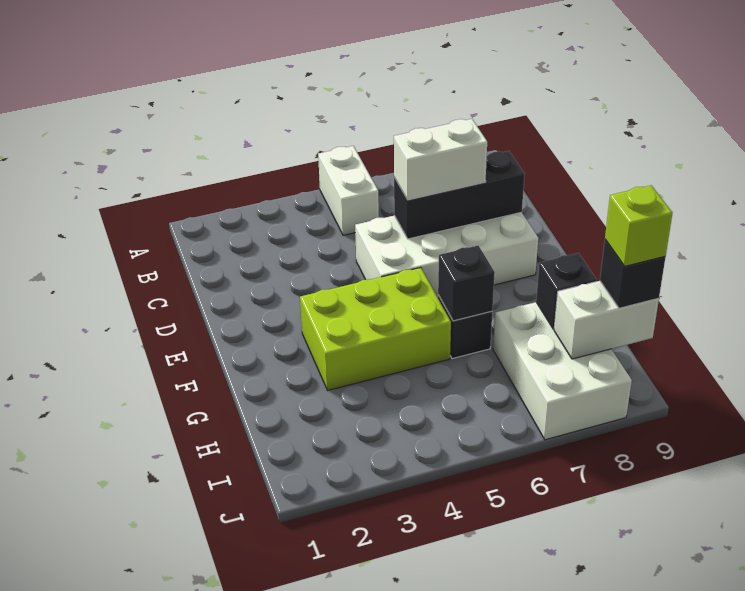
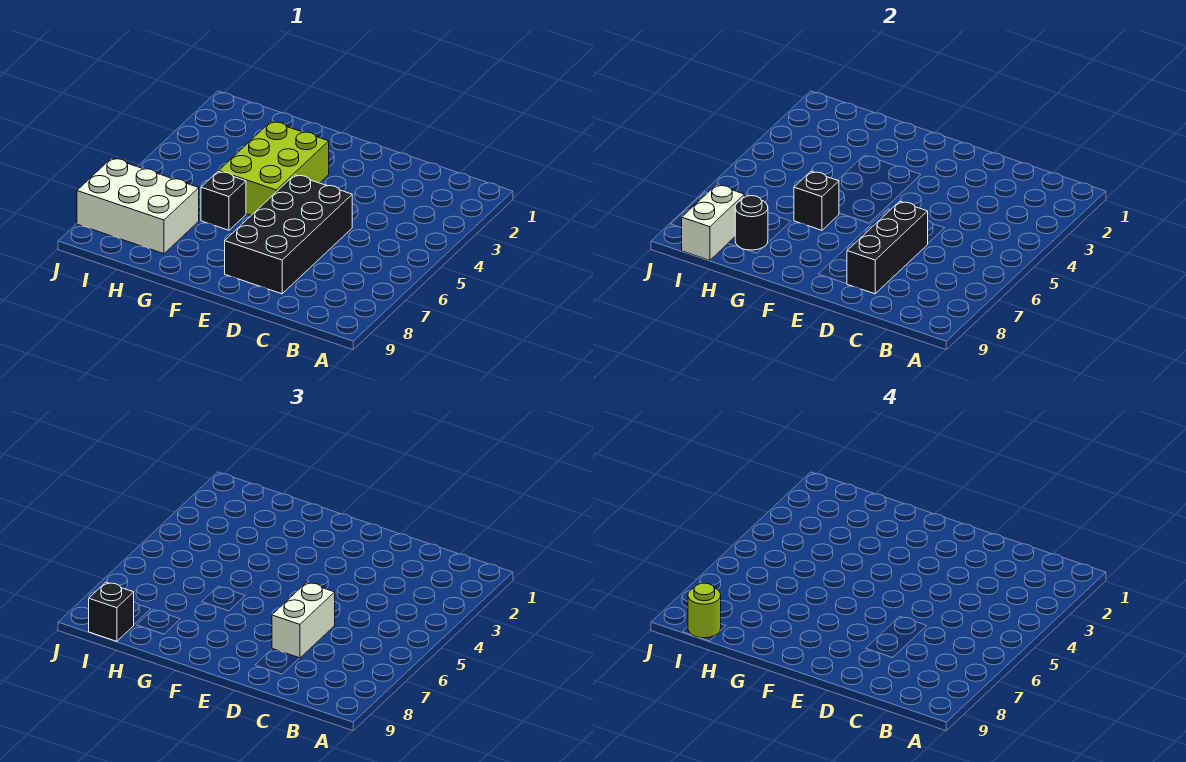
white 1x2 brick [318,146,379,235] -> none
white 2x4 brick [355,212,538,297] -> black 2x4 brick [225,175,352,294]
black 1x1 brick [536,253,597,329] -> black 1x1 round brick [735,196,768,250]
lime 1x1 brick [605,185,672,266] -> lime 1x1 round brick [688,583,721,638]

